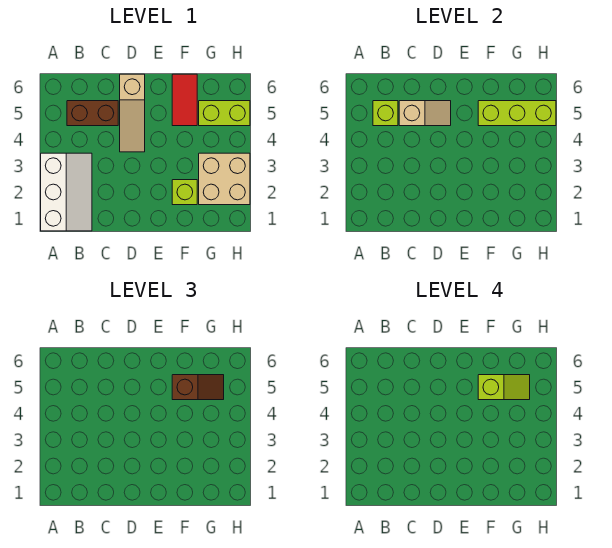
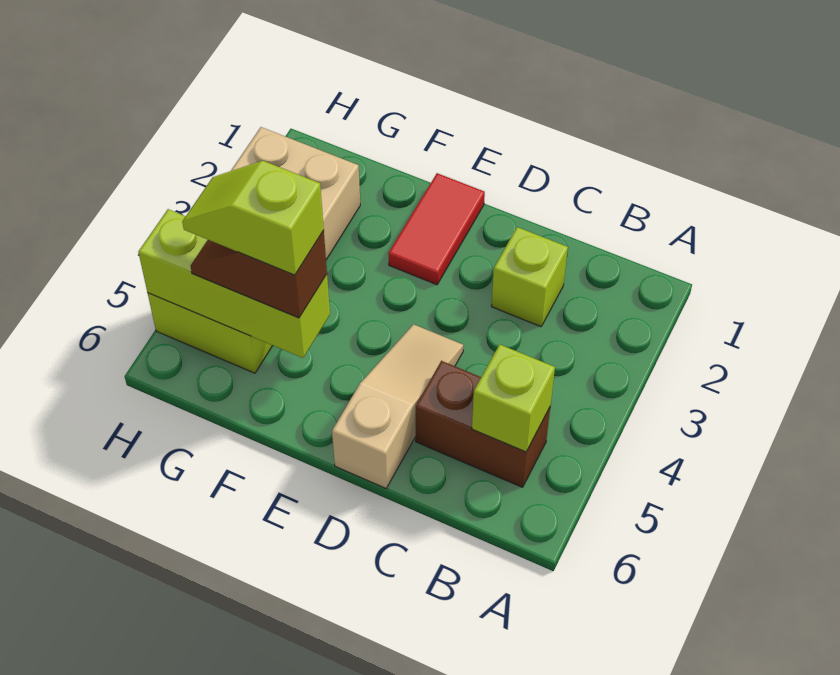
white 2x3 slope [41,153,92,231] -> none
tan 1x2 slope [399,101,451,126] -> none
lime 1x1 brick [172,180,197,205] -> lime 1x1 brick moved to [491,227,568,327]
red 1x2 tile [172,74,197,126] -> red 1x2 tile moved to [388,173,485,285]

